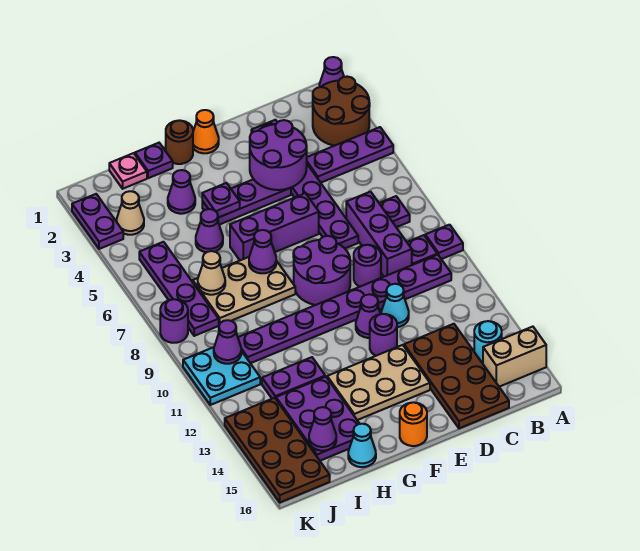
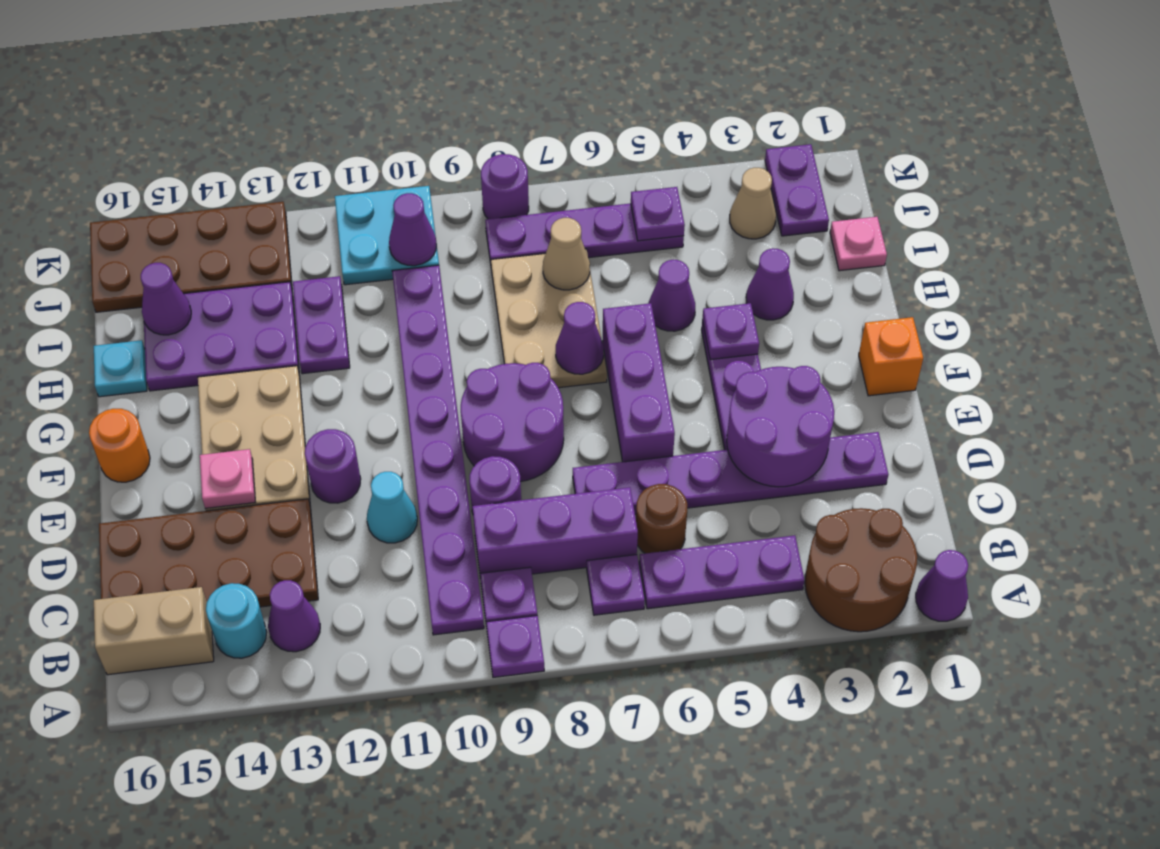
purple 1x3 plate [307,127,393,183] -> purple 1x3 plate turned to [639,535,805,609]
tan 1x2 brick [483,327,546,387] -> tan 1x2 brick turned to [94,587,214,675]
purple 1x1 cone [356,294,380,338] -> purple 1x1 cone moved to [268,580,320,652]
none -> pink 1x1 plate [200,449,255,509]
orange 1x1 cone [193,110,219,153] -> orange 1x1 brick [859,317,923,396]
brown 1x1 round brick [166,120,193,164] -> brown 1x1 round brick moved to [636,484,687,553]
purple 1x1 plate [135,143,173,178] -> purple 1x1 plate moved to [631,187,685,241]
cyan 1x1 cone [348,424,376,467] -> cyan 1x1 plate [94,340,147,397]
purple 1x2 plate [72,194,123,249] -> purple 1x2 plate turned to [765,144,829,236]

